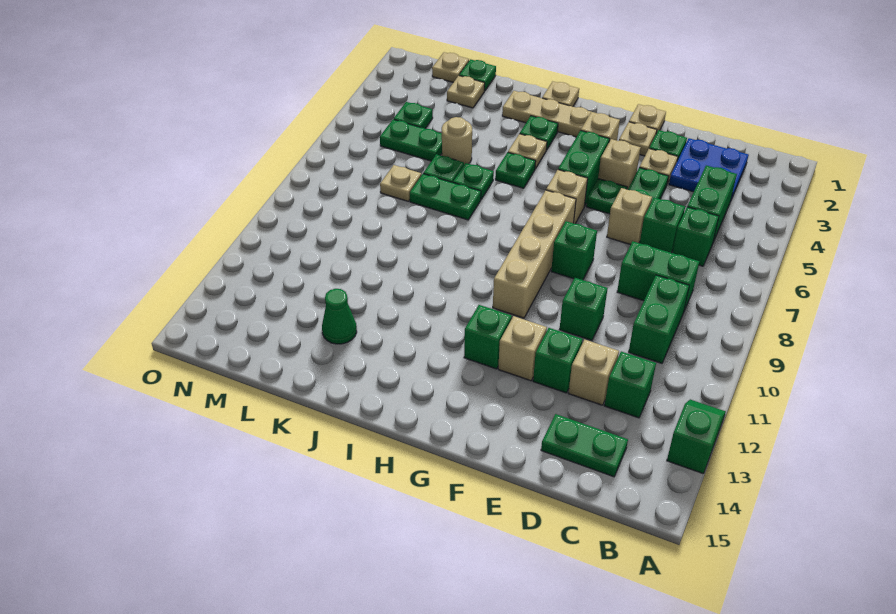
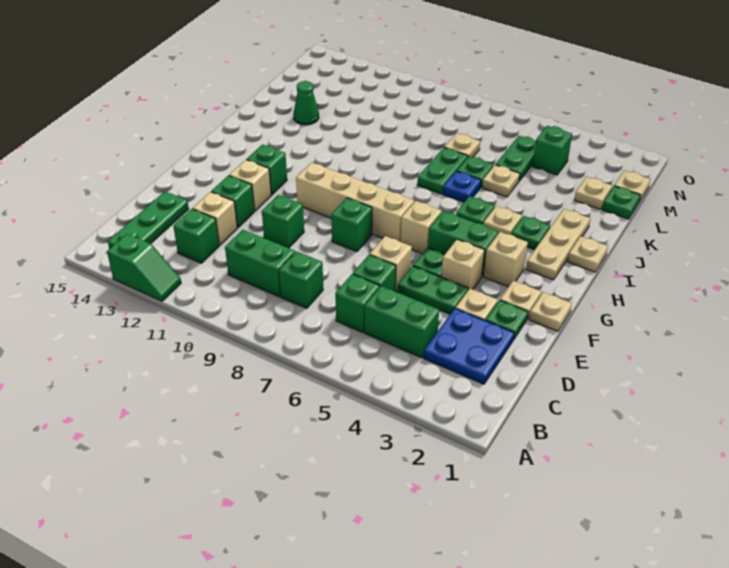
green 1x2 brick [617,241,699,313] -> green 1x1 brick [279,251,323,308]
green 1x2 plate [541,414,628,477] -> green 1x3 plate [108,192,189,249]
green 1x1 plate [453,163,494,199] -> blue 1x1 plate [443,171,481,202]
tan 1x1 round brick [442,117,472,164] -> tan 1x1 plate [482,165,520,197]
green 1x1 plate [393,102,433,128] -> green 1x1 brick [532,126,572,175]

